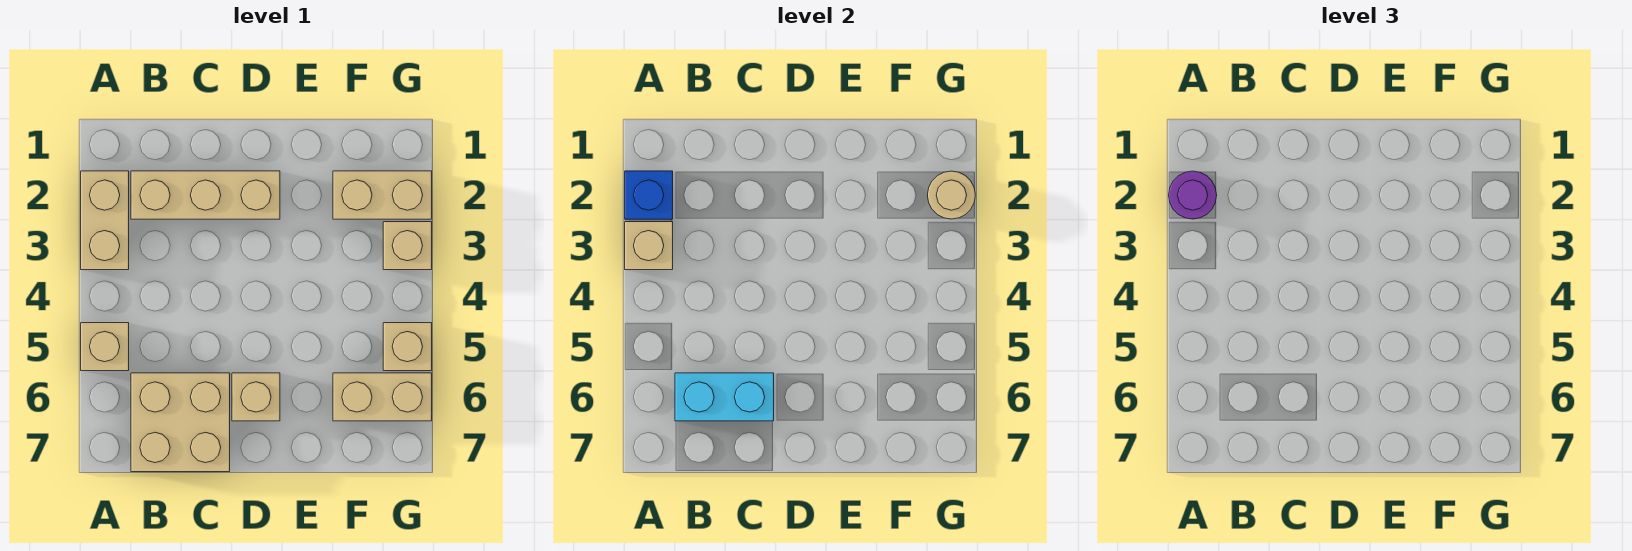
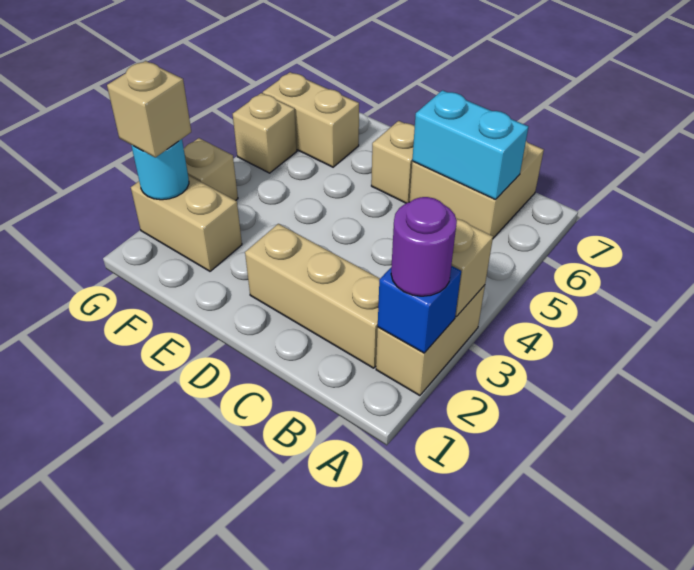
tan 1x1 brick [81,323,129,371] -> tan 1x1 brick moved to [107,61,191,157]
tan 1x1 round brick [928,171,975,219] -> cyan 1x1 round brick [131,139,189,200]

